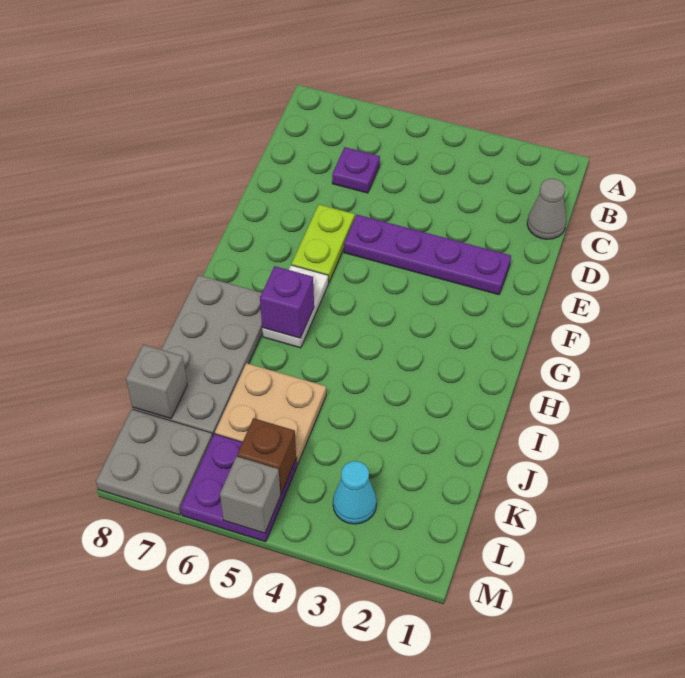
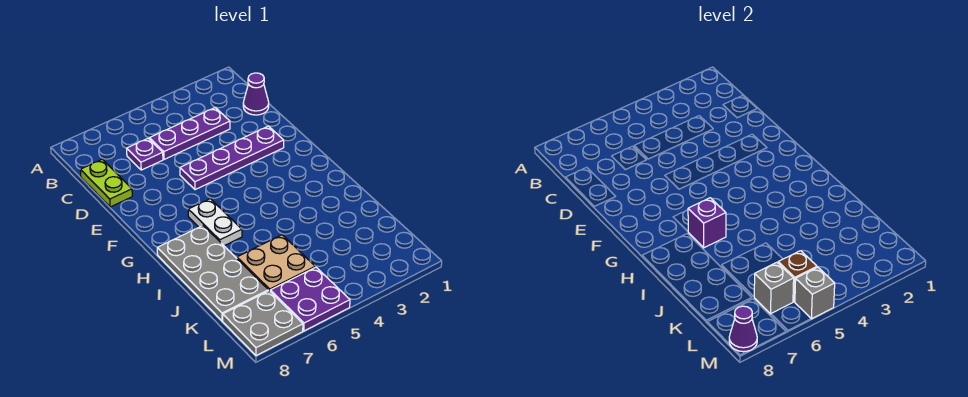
grey 1x1 cone [527,179,566,239] -> purple 1x1 cone [243,73,269,115]
none -> purple 1x3 plate [149,108,230,159]
lime 1x2 plate [292,204,355,283] -> lime 1x2 plate moved to [80,159,132,207]
grey 1x1 brick [126,345,187,419] -> grey 1x1 brick moved to [754,262,794,314]
cyan 1x1 cone [333,461,377,524] -> none
none -> purple 1x1 cone [729,306,757,352]

